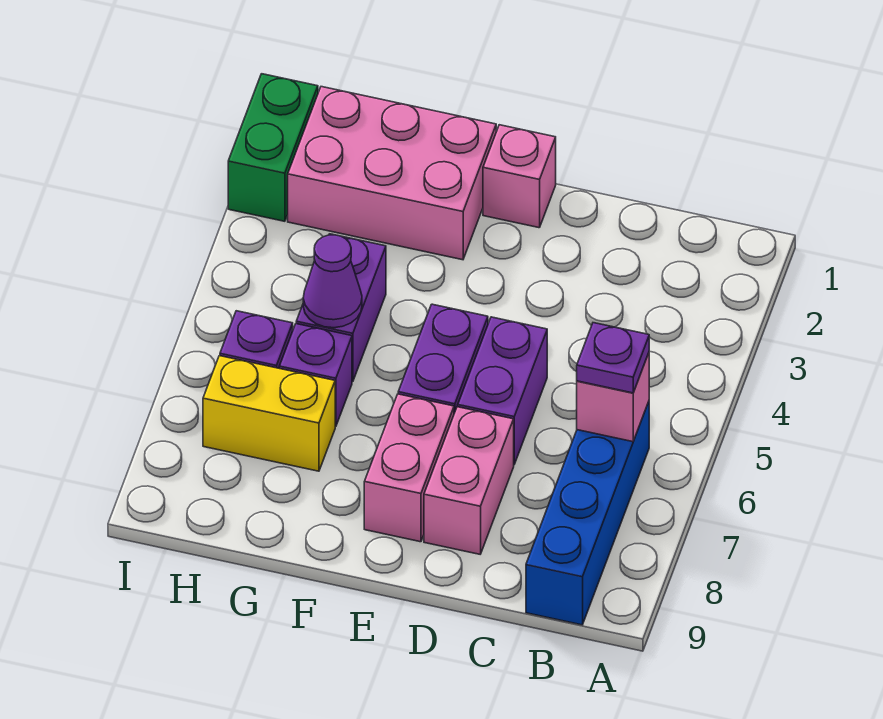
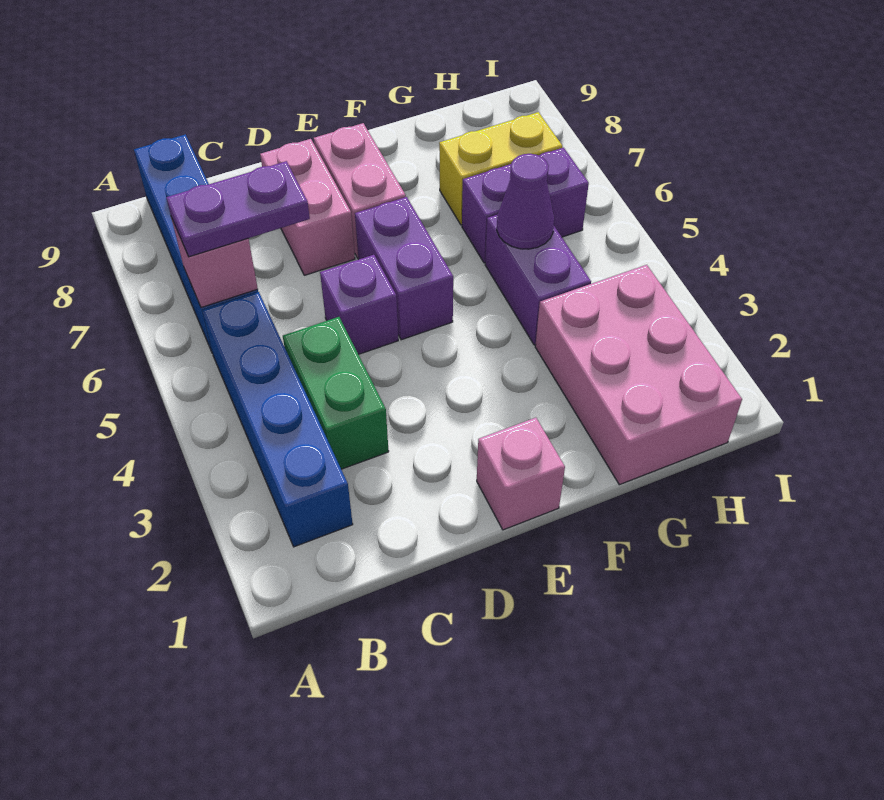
none -> blue 1x4 brick [202,292,353,547]
purple 1x1 plate [577,323,649,393] -> purple 1x2 plate [166,161,310,257]
purple 1x2 brick [458,317,547,464] -> purple 1x1 brick [320,255,398,354]
pink 2x3 brick [288,87,496,260] -> pink 2x3 brick turned to [535,265,742,485]
green 1x2 brick [228,74,318,221] -> green 1x2 brick moved to [283,317,389,469]

